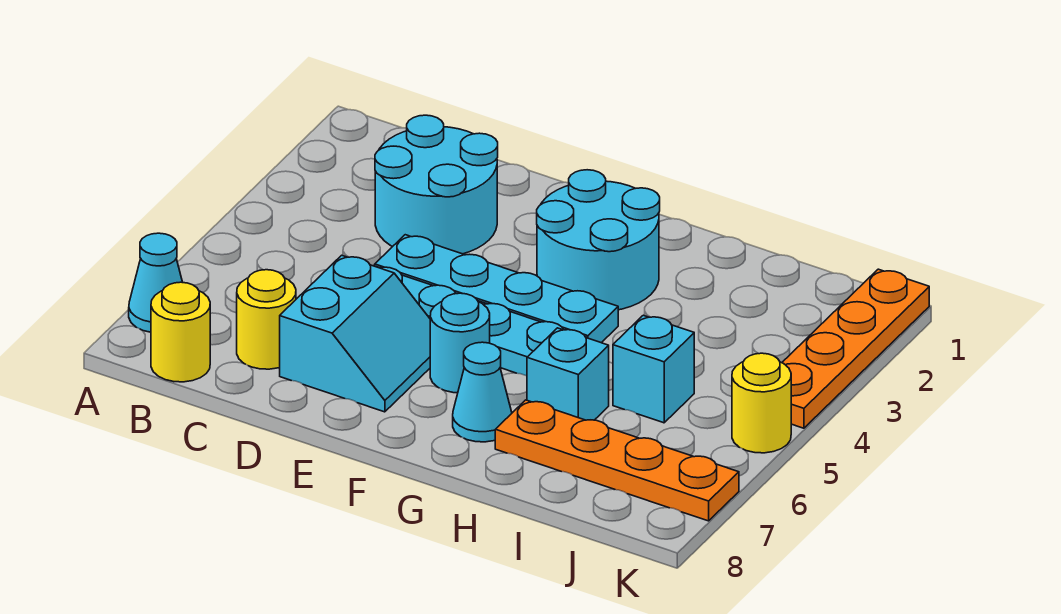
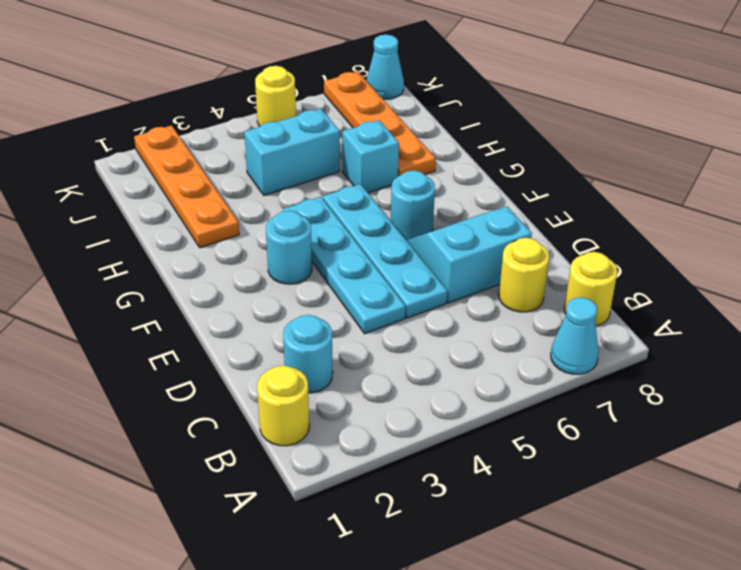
none -> yellow 1x1 round brick [257,365,309,446]
cyan 2x2 round brick [375,115,498,254] -> cyan 1x1 round brick [283,315,333,393]
cyan 2x2 round brick [537,170,660,310] -> cyan 1x1 round brick [266,211,312,284]
cyan 1x1 cone [453,342,512,442] -> cyan 1x1 cone moved to [366,34,404,99]
cyan 1x1 brick [613,315,694,423] -> cyan 1x2 brick [244,109,340,195]
orange 1x4 plate [782,269,929,428] -> orange 1x4 plate turned to [134,125,239,248]

